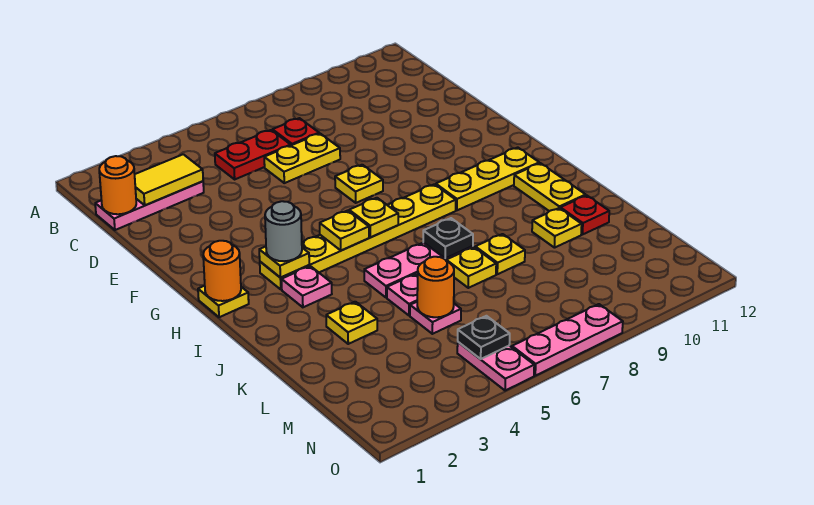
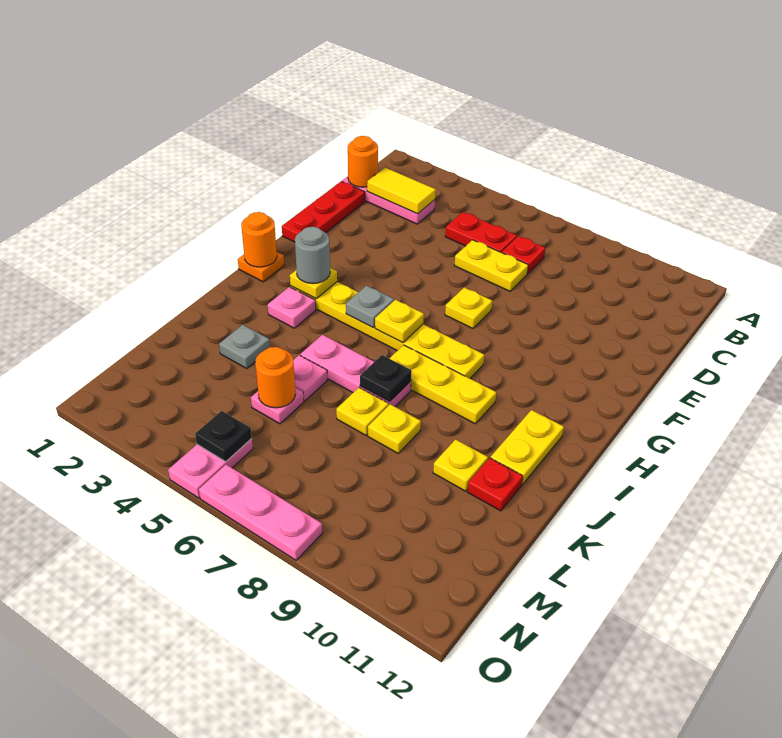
none -> red 1x3 plate [282,181,365,242]
yellow 1x1 plate [198,286,249,317] -> orange 1x1 plate [238,252,284,282]
yellow 1x1 plate [320,211,369,251] -> grey 1x1 plate [346,286,394,327]
yellow 1x3 plate [436,148,539,210] -> yellow 1x3 plate moved to [389,345,496,424]
yellow 1x1 plate [326,302,377,344] -> grey 1x1 plate [219,325,270,369]

